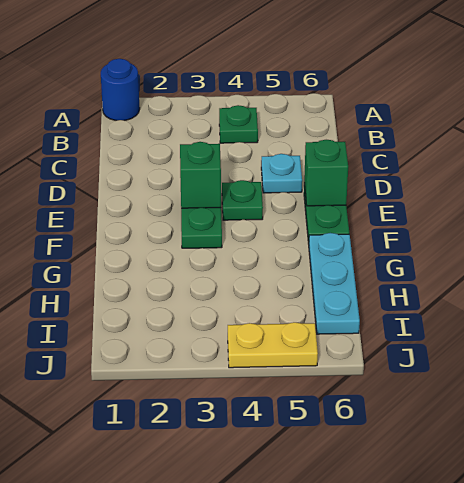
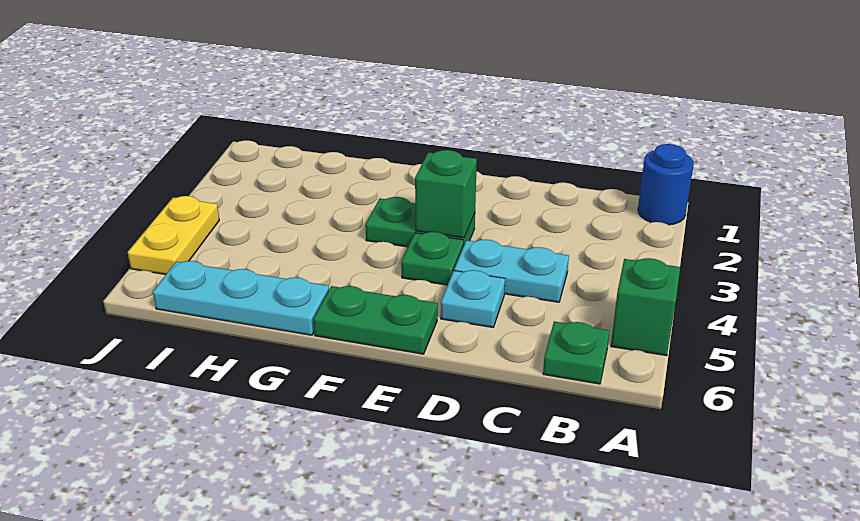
green 1x1 plate [219,105,258,143] -> green 1x1 plate moved to [543,321,610,384]
none -> cyan 1x2 plate [454,239,569,302]
green 1x1 brick [304,140,348,206] -> green 1x1 brick moved to [611,258,680,356]

